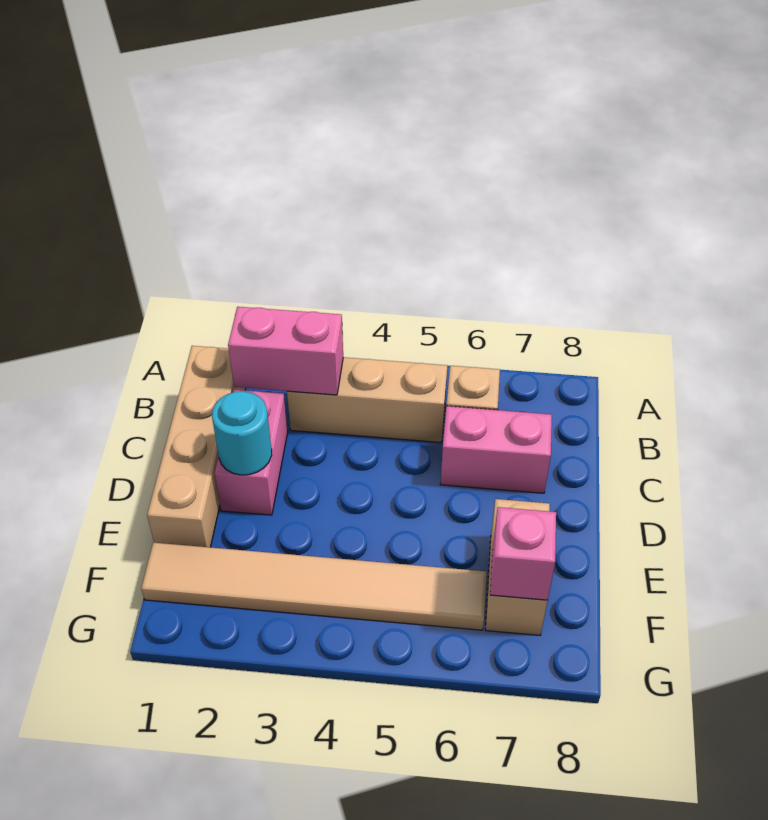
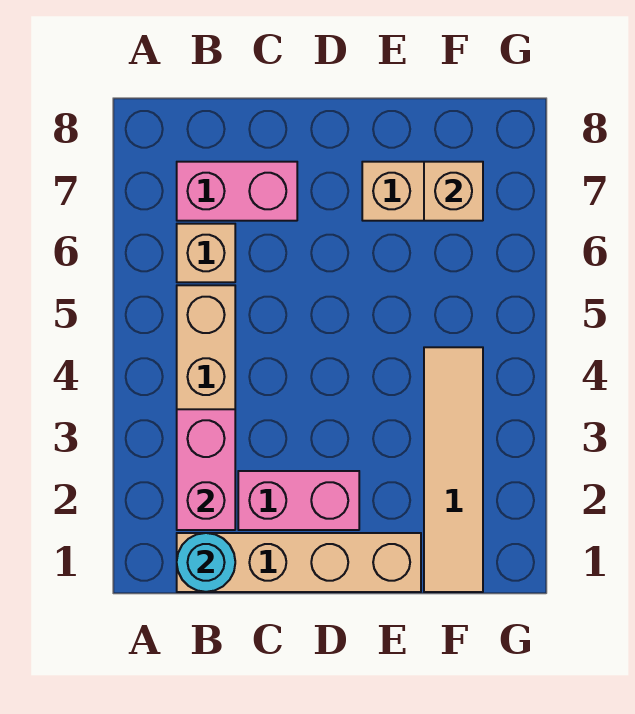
pink 1x2 brick [440,406,552,493] -> pink 1x2 brick turned to [177,162,297,221]
cyan 1x1 round brick [212,391,272,475] -> cyan 1x1 round brick moved to [177,533,235,592]
tan 1x6 tile [141,543,487,630] -> tan 1x4 tile [424,347,483,592]
pink 1x1 brick [490,507,556,600] -> tan 1x1 brick [424,162,483,221]

